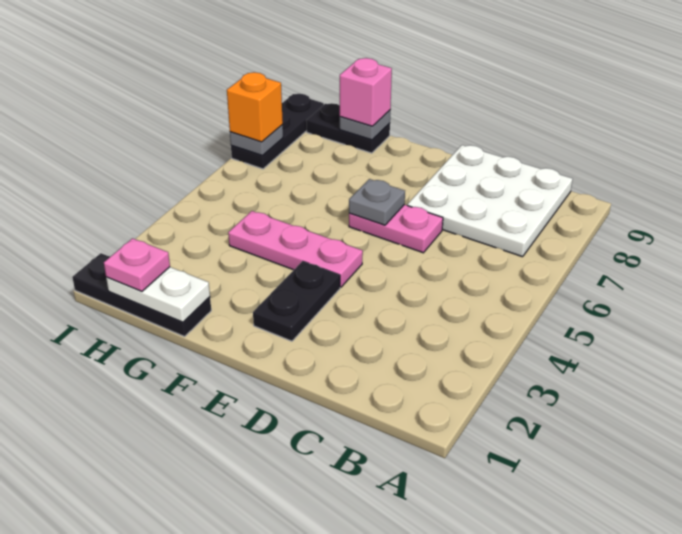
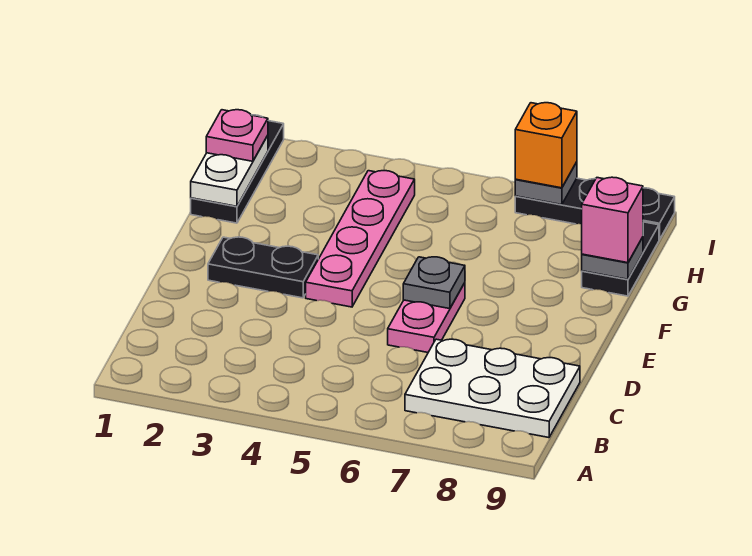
white 3x3 plate [407,145,573,257] -> white 2x3 plate [405,339,580,438]
pink 1x3 plate [228,211,363,287] -> pink 1x4 plate [306,171,415,307]

